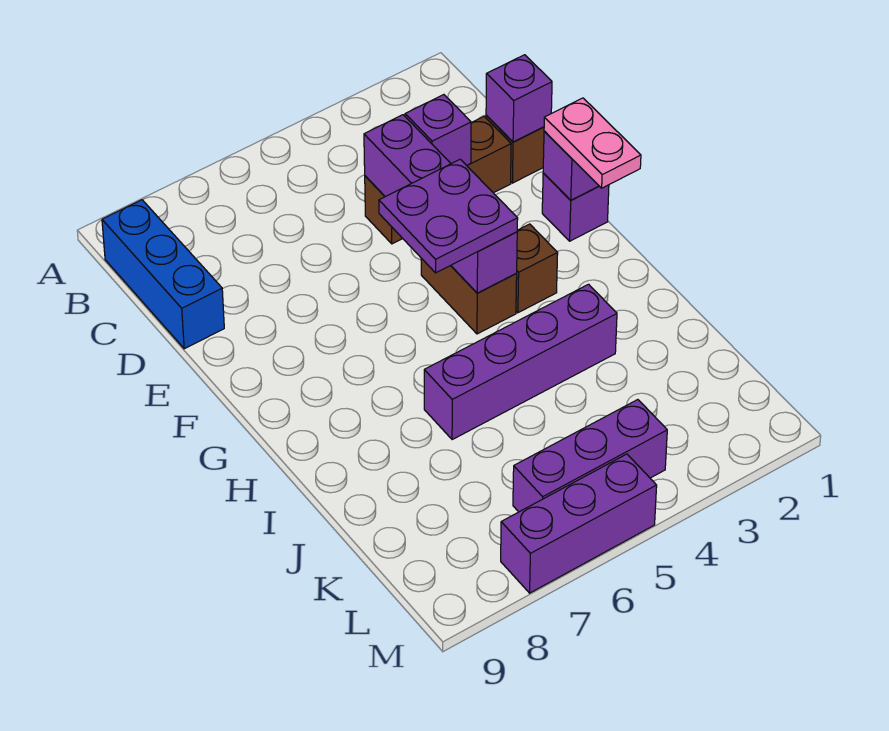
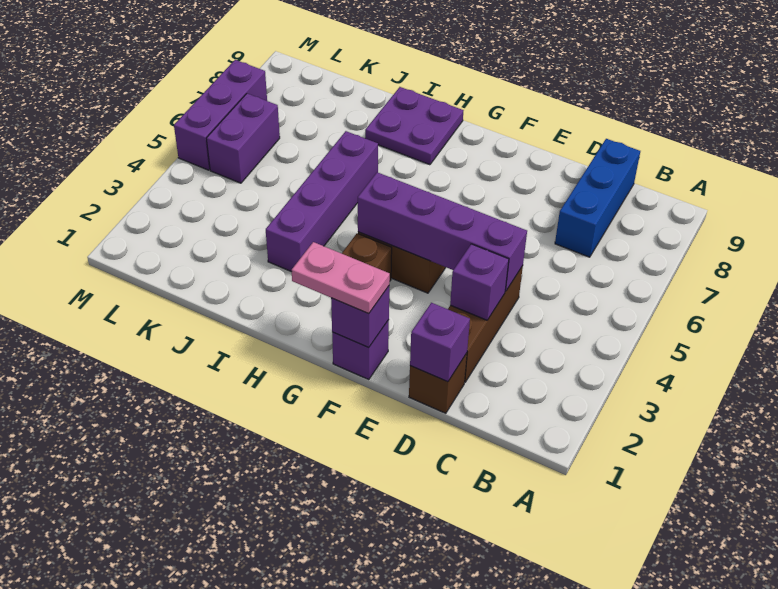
blue 1x3 brick [102,200,224,349] -> blue 1x3 brick turned to [555,139,640,257]
purple 2x2 plate [379,159,518,273] -> purple 2x2 plate moved to [365,87,463,165]
purple 1x3 brick [513,400,667,512] -> purple 1x2 brick [206,94,280,183]

